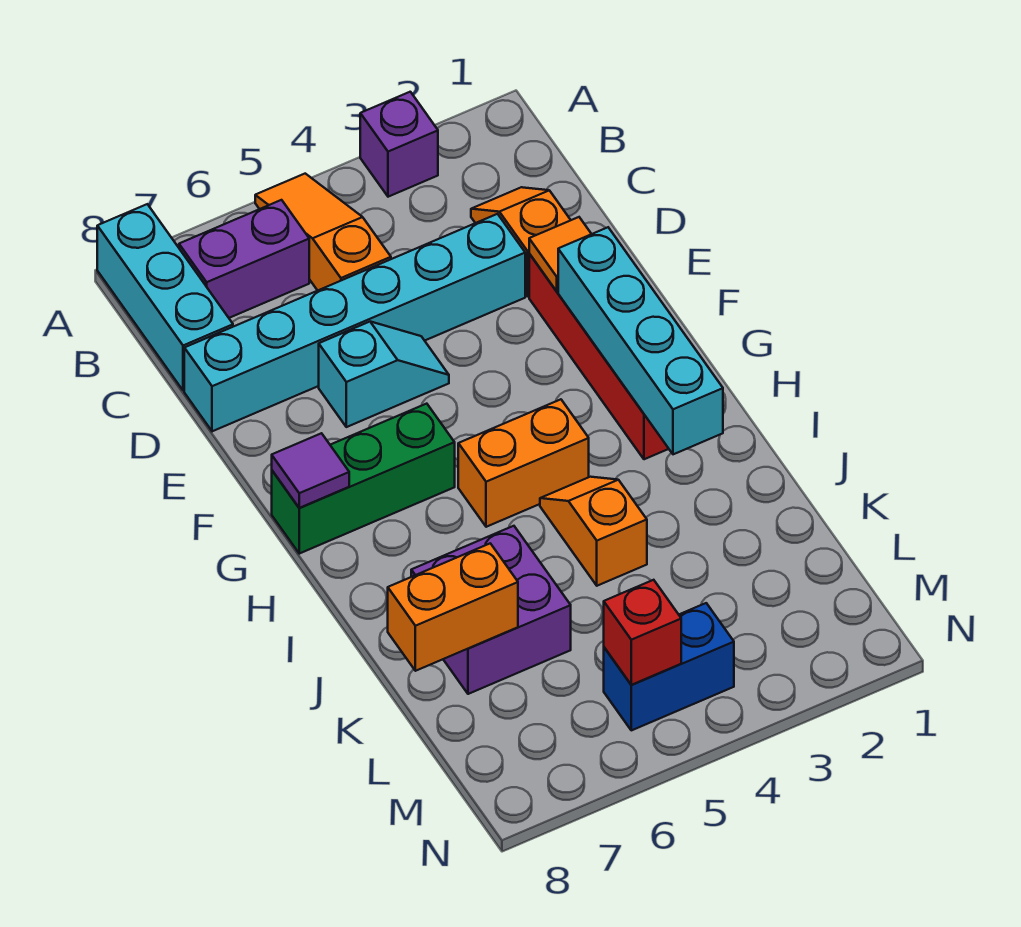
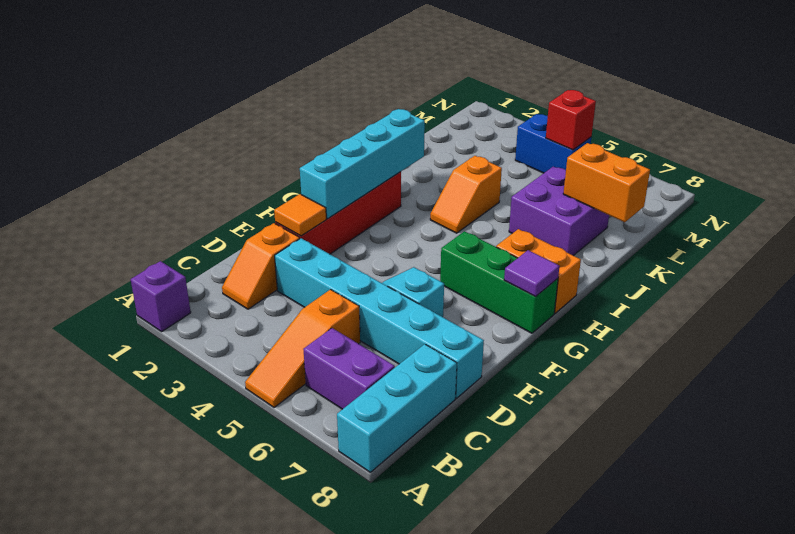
purple 1x1 brick [360,92,438,197] -> purple 1x1 brick moved to [131,261,191,332]
orange 1x2 brick [458,399,589,527] -> orange 1x2 brick moved to [496,229,581,313]

